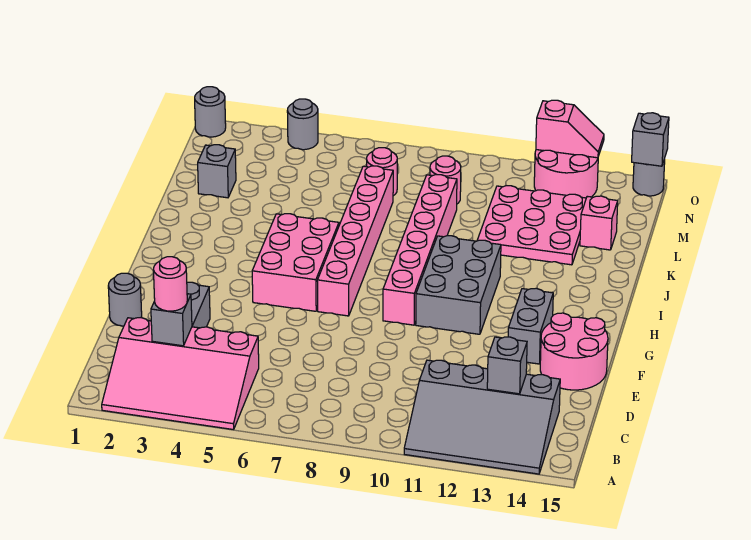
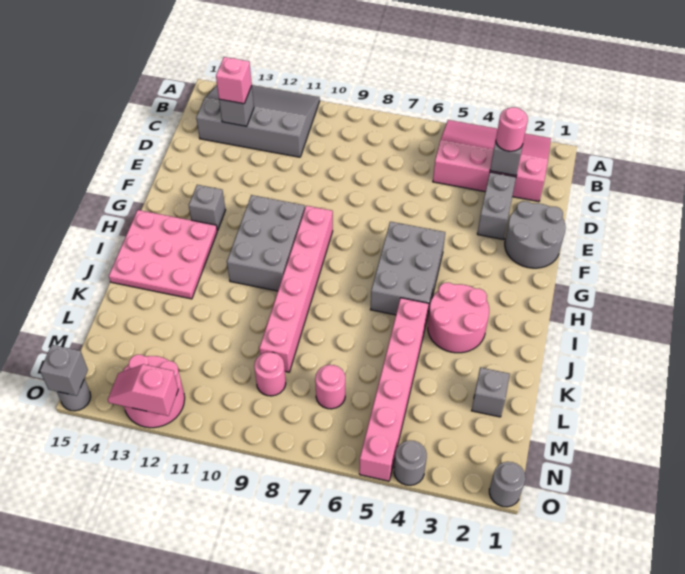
grey 1x1 round brick [108,273,142,326] -> grey 2x2 round brick [505,201,566,268]
pink 2x2 round brick [540,313,608,390] -> pink 2x2 round brick moved to [428,283,489,353]
grey 1x2 brick [508,288,553,364] -> grey 1x1 brick [189,185,225,231]
pink 2x3 brick [252,214,339,311] -> grey 2x3 brick [371,222,445,318]
pink 1x6 brick [317,166,393,316] -> pink 1x6 brick moved to [359,298,429,481]
pink 3x3 plate [477,186,586,265] -> pink 3x3 plate moved to [109,210,217,299]
pink 1x1 brick [580,196,618,250] -> pink 1x1 brick moved to [216,57,252,104]

